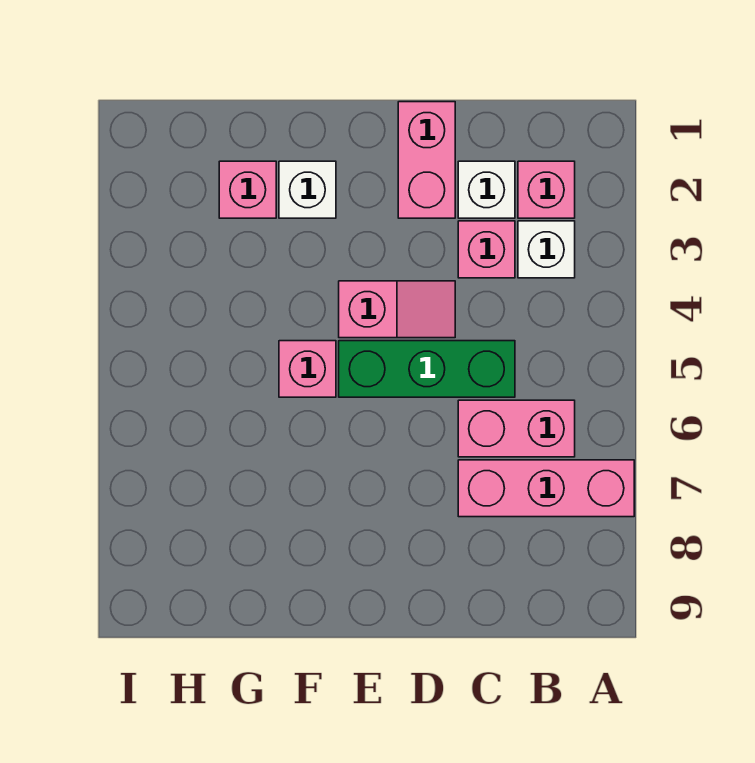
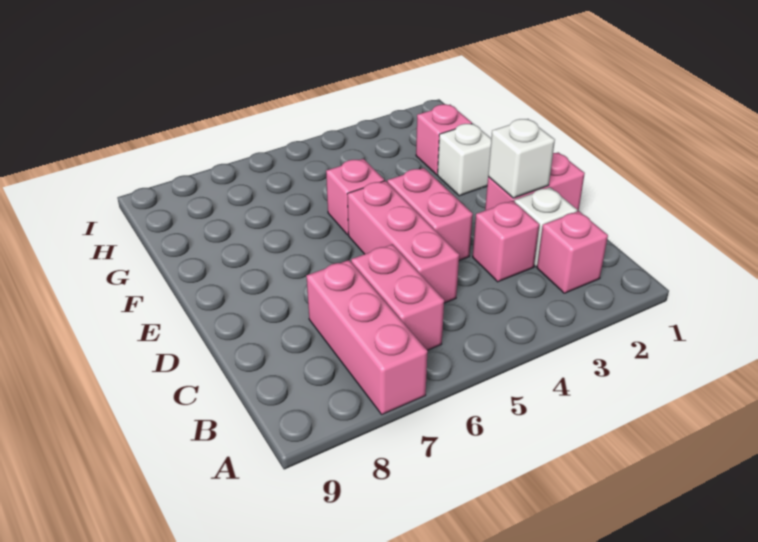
white 1x1 brick [518,221,575,278] -> white 1x1 brick moved to [488,119,555,198]
green 1x3 brick [339,341,515,397] -> pink 1x3 brick [348,181,459,303]
pink 1x2 slope [339,281,455,338] -> pink 1x2 brick [387,168,473,261]

